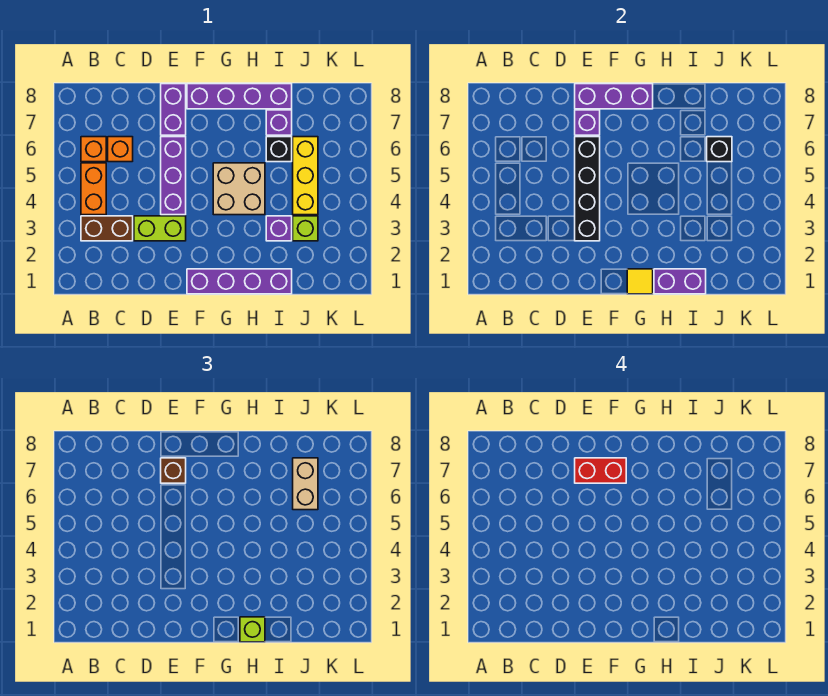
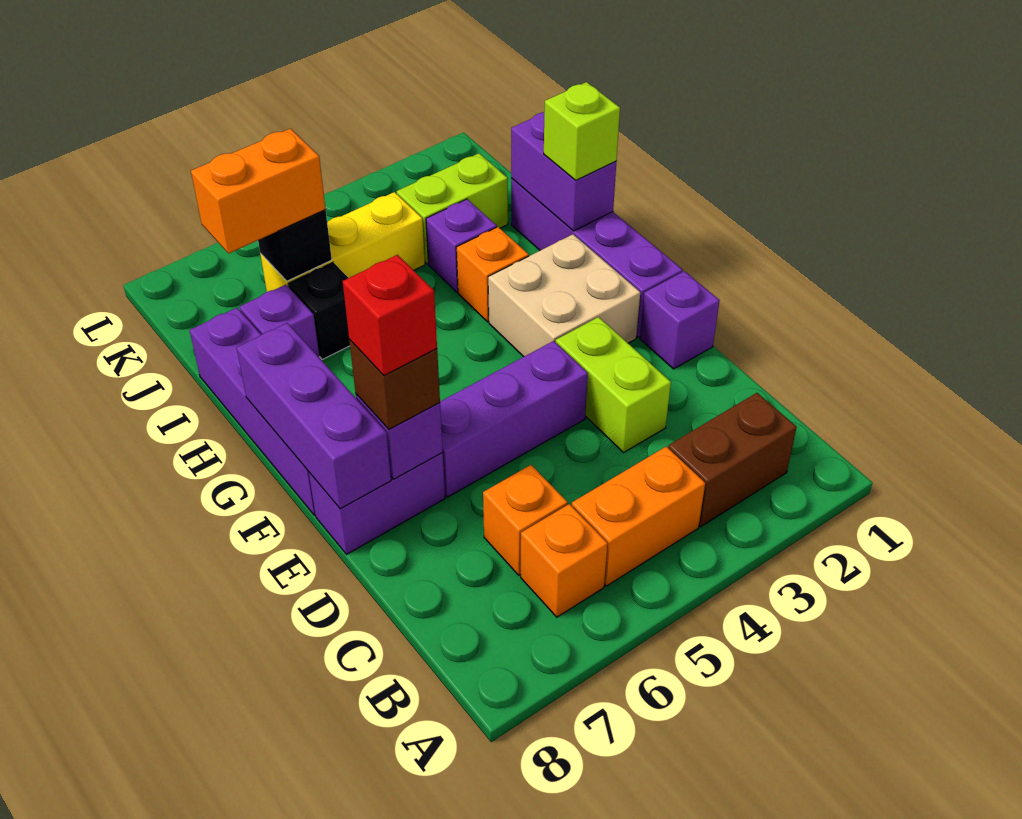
brown 1x2 brick [81,216,133,241] -> brown 1x2 brick turned to [668,393,797,527]
none -> purple 1x1 brick [640,271,720,369]
black 1x4 brick [575,137,600,241] -> none
red 1x2 brick [575,458,626,483] -> red 1x1 brick [343,255,437,376]
yellow 1x1 tile [627,269,653,294] -> none
tan 2x2 brick [213,163,265,215] -> tan 2x2 brick moved to [488,234,640,357]
none -> orange 1x1 brick [456,227,529,322]
lime 1x1 brick [293,216,318,241] -> lime 1x2 brick [397,153,508,264]
tan 1x2 brick [293,458,318,510] -> orange 1x2 brick [191,129,326,254]

